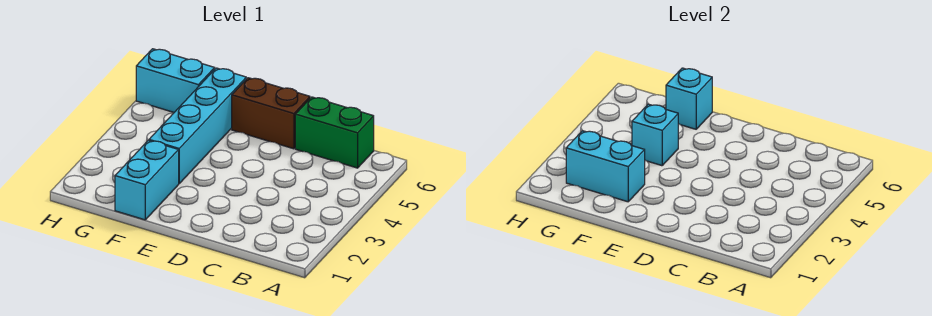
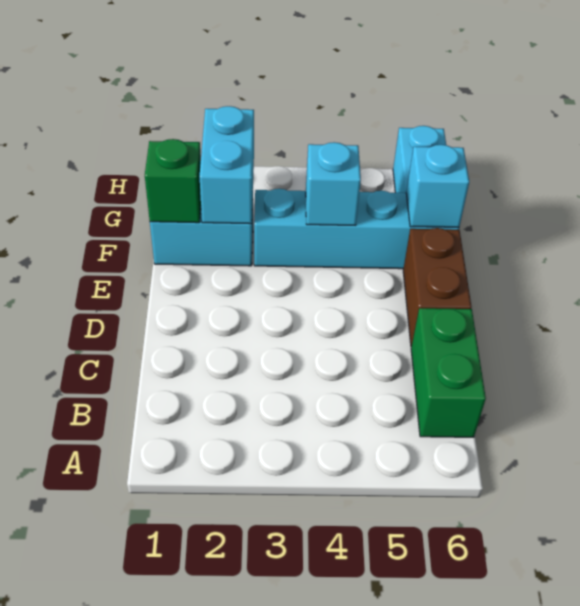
none -> green 1x1 brick [145,139,201,223]

